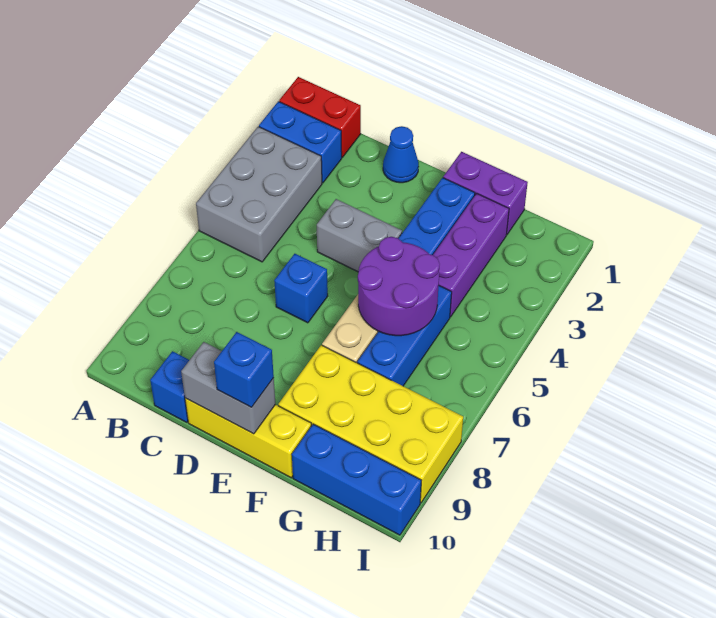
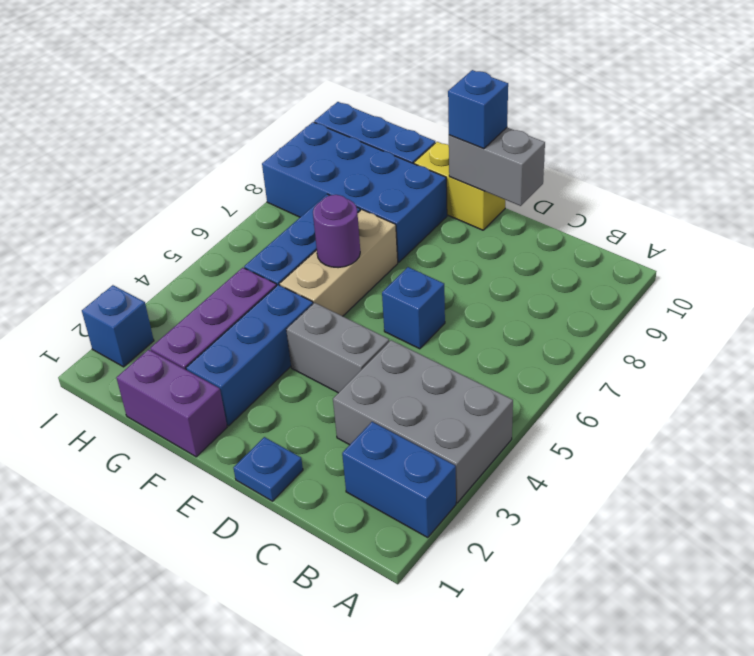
red 1x2 brick [279,77,361,158] -> none
grey 2x3 brick [196,127,322,262] -> grey 2x3 brick turned to [333,340,513,503]
blue 1x1 brick [150,351,189,422] -> blue 1x1 brick moved to [82,285,154,367]
blue 1x1 cone [383,126,419,183] -> blue 1x1 plate [234,437,303,501]
yellow 1x3 brick [185,398,311,478] -> yellow 1x2 brick [414,142,505,230]
purple 2x2 round brick [358,237,440,336] -> purple 1x1 round brick [313,195,360,268]
yellow 2x4 brick [278,345,463,503] -> blue 2x4 brick [262,122,447,262]

